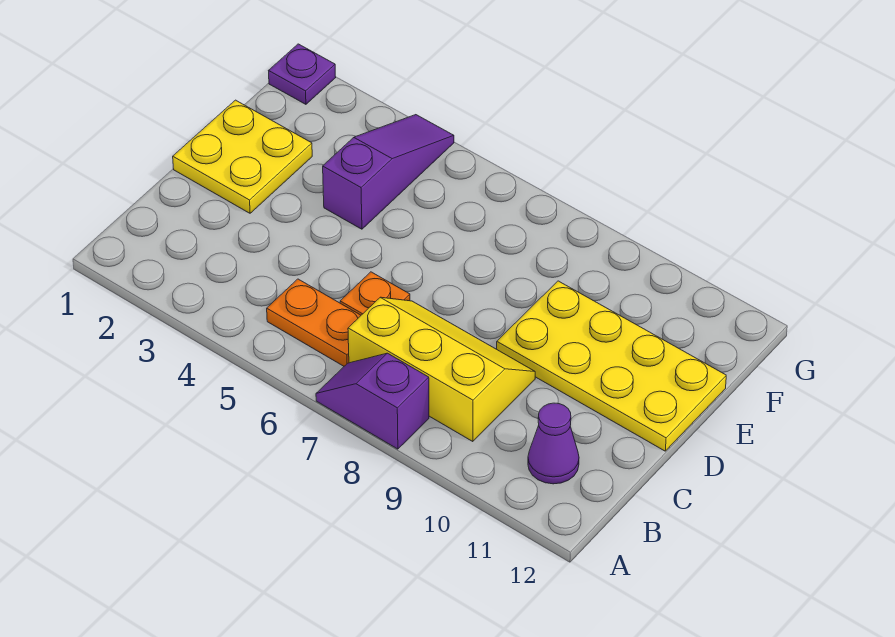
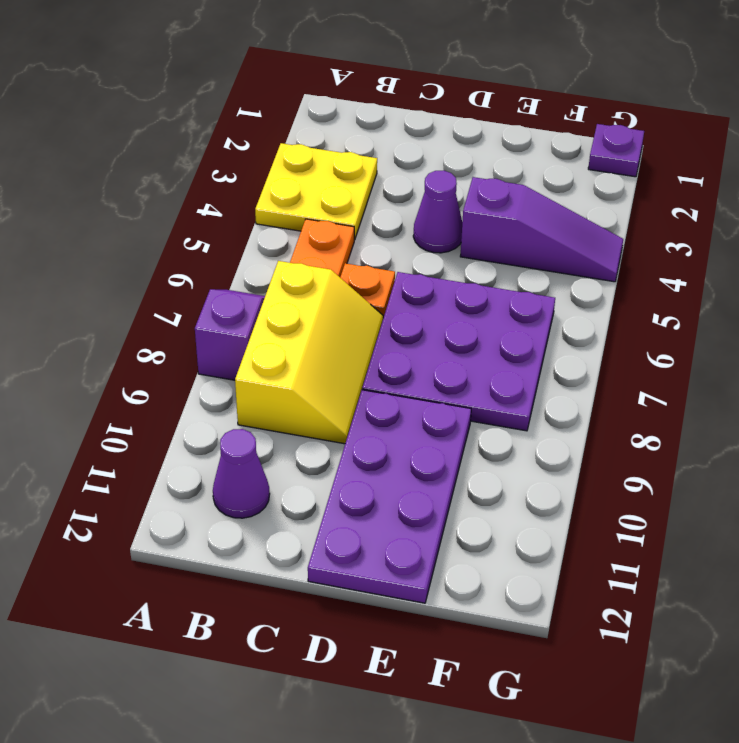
yellow 2x2 plate [173,100,312,213] -> yellow 2x2 plate moved to [255,143,377,240]
none -> purple 1x1 cone [413,170,462,253]
none -> purple 3x3 plate [362,272,555,431]
yellow 2x4 plate [497,281,726,451] -> purple 2x4 plate [308,390,471,603]

